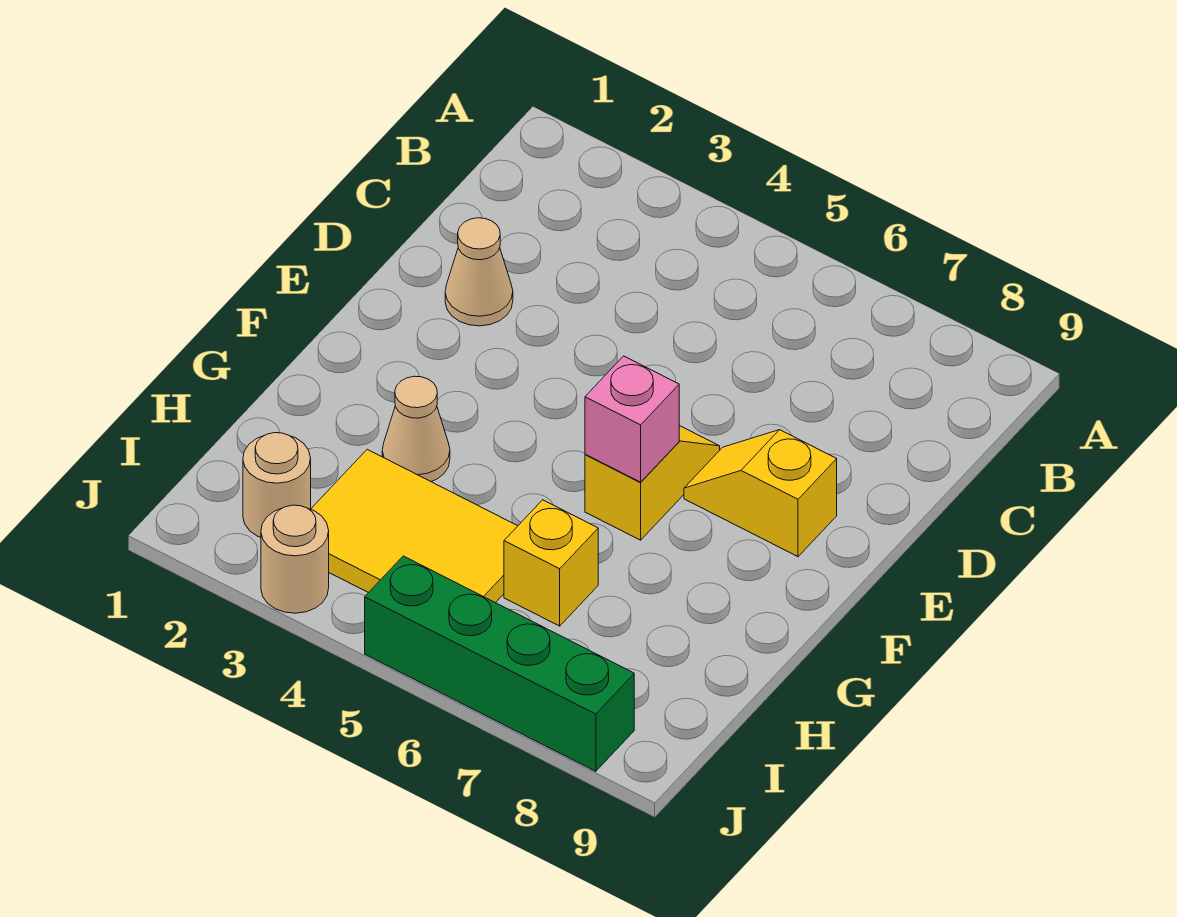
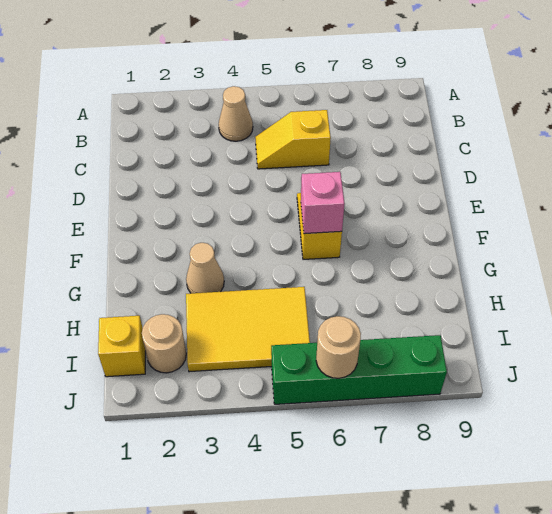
tan 1x1 cone [445,218,513,326] -> tan 1x1 cone moved to [219,86,253,141]
yellow 1x2 slope [684,430,837,557] -> yellow 1x2 slope moved to [255,110,331,169]
yellow 1x1 brick [504,500,598,626] -> yellow 1x1 brick moved to [98,316,145,377]
tan 1x1 round brick [261,505,329,613] -> tan 1x1 round brick moved to [316,316,361,378]

